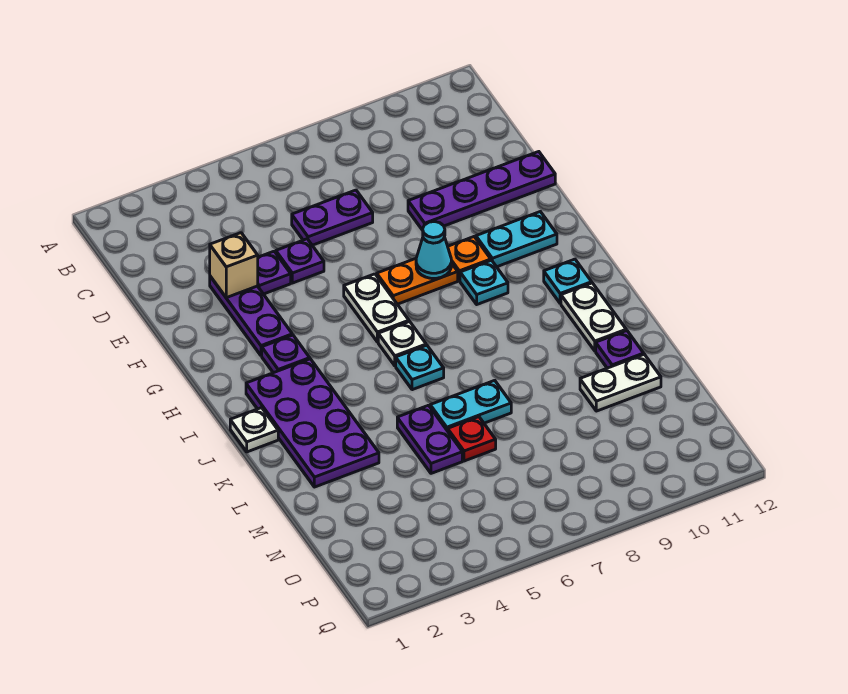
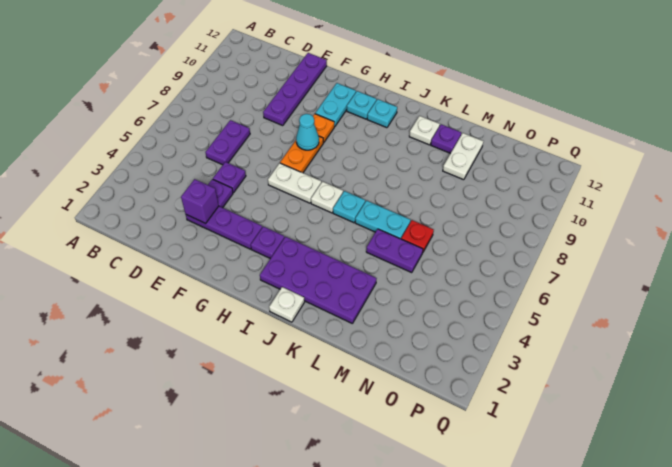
tan 1x1 brick [210,233,258,298] -> purple 1x1 brick [181,179,219,223]
cyan 1x1 plate [460,260,508,304] -> cyan 1x1 plate moved to [347,91,377,119]
white 1x2 plate [561,283,626,351] -> white 1x1 plate [409,116,440,145]
cyan 1x2 plate [430,380,511,431] -> cyan 1x2 plate turned to [355,201,411,239]

